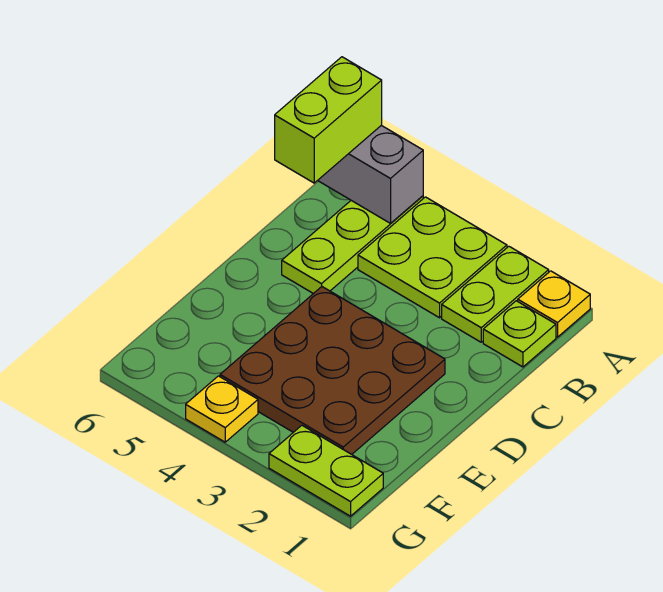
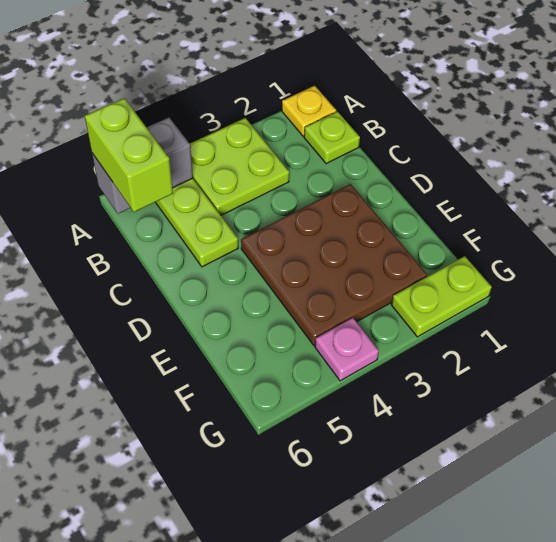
lime 1x2 plate [442,246,549,342] -> none
yellow 1x1 plate [186,376,258,442] -> pink 1x1 plate [315,318,379,381]

